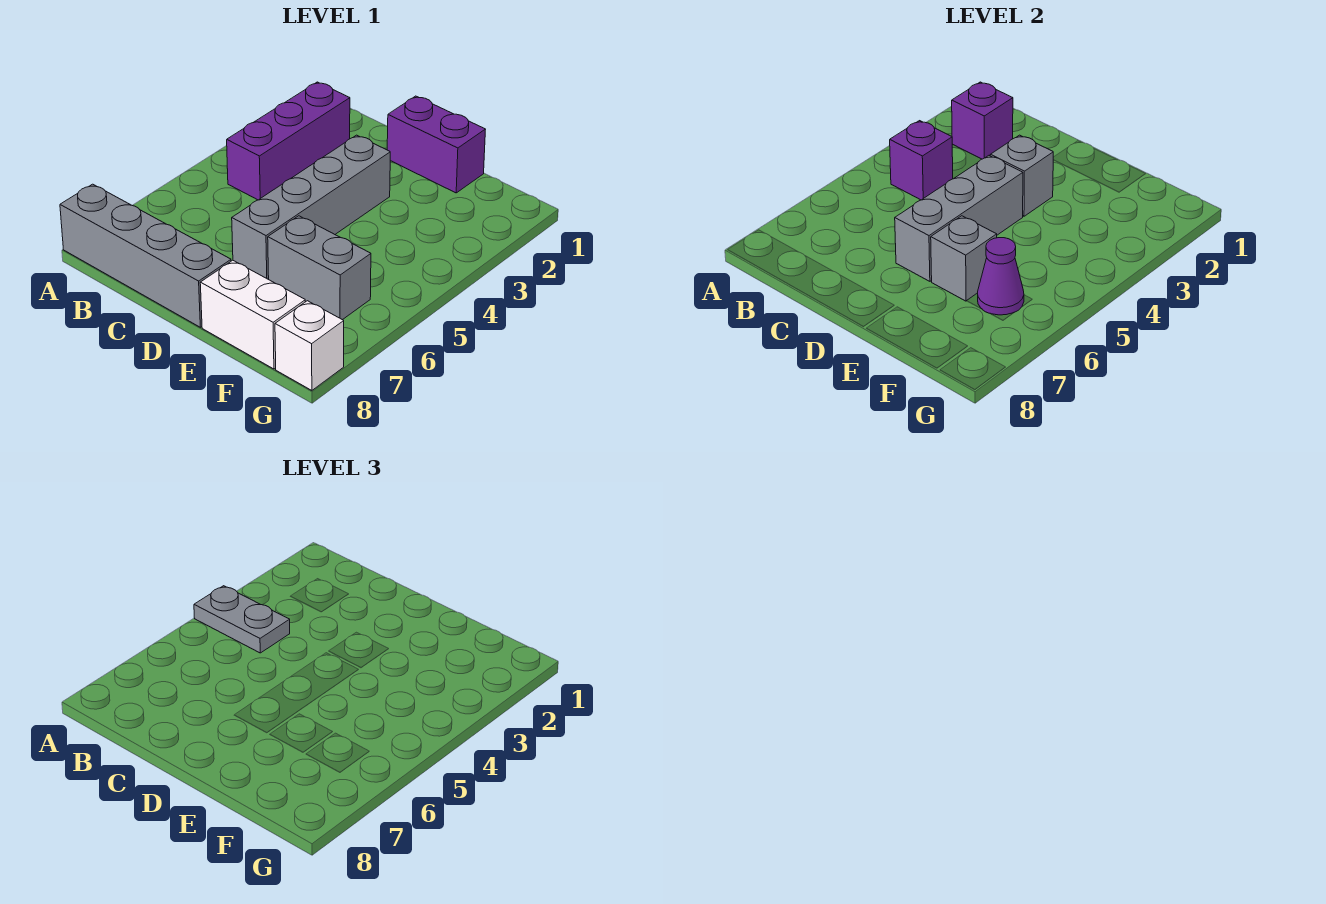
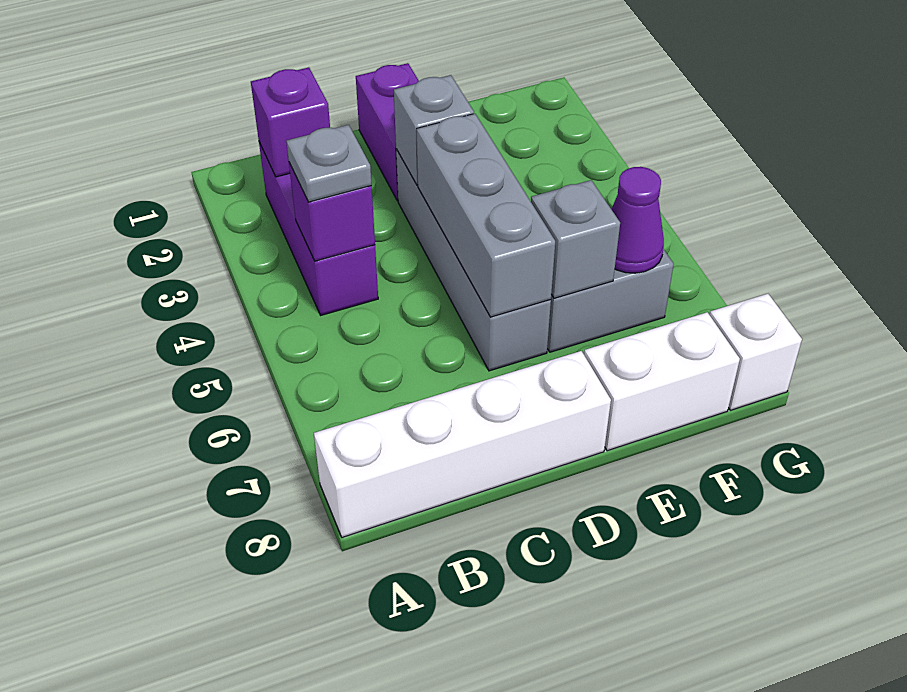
grey 1x2 plate [194,586,290,653] -> grey 1x1 plate [286,125,372,202]
grey 1x4 brick [60,184,231,327] -> white 1x4 brick [314,351,611,537]
purple 1x2 brick [387,96,486,193] -> purple 1x2 brick turned to [356,63,419,201]

